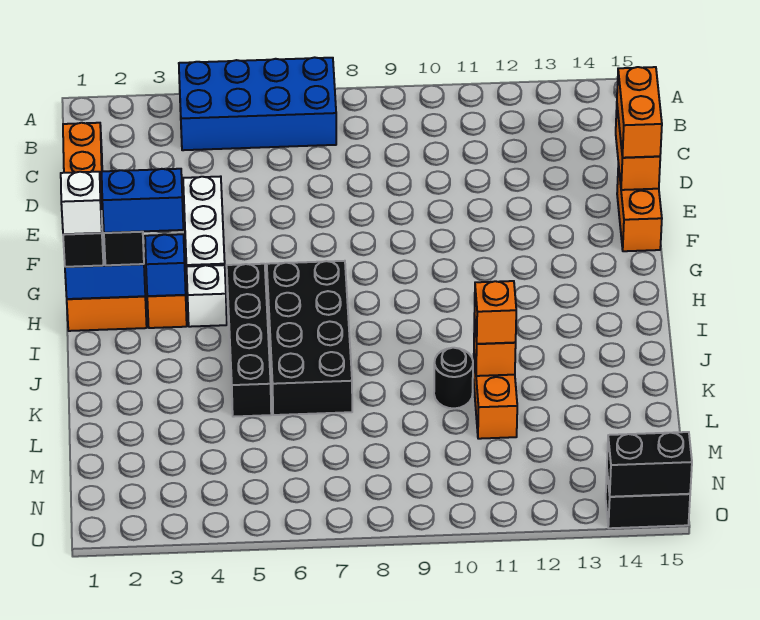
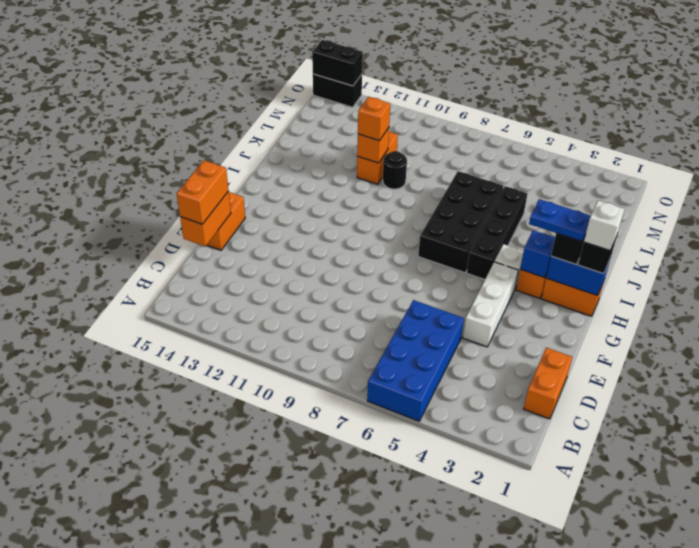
blue 2x4 brick [179,57,336,150] -> blue 2x4 brick turned to [367,300,464,421]
blue 1x2 brick [102,169,183,233] -> blue 1x2 plate [529,199,591,241]

